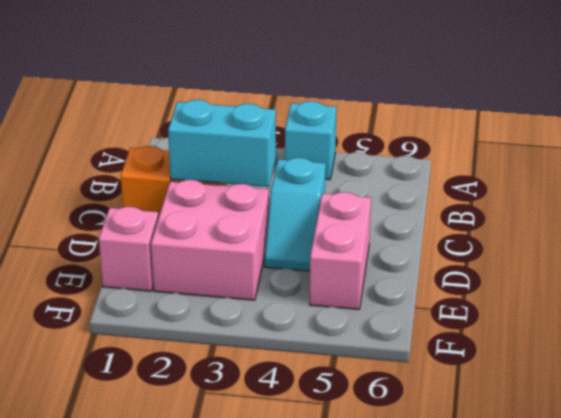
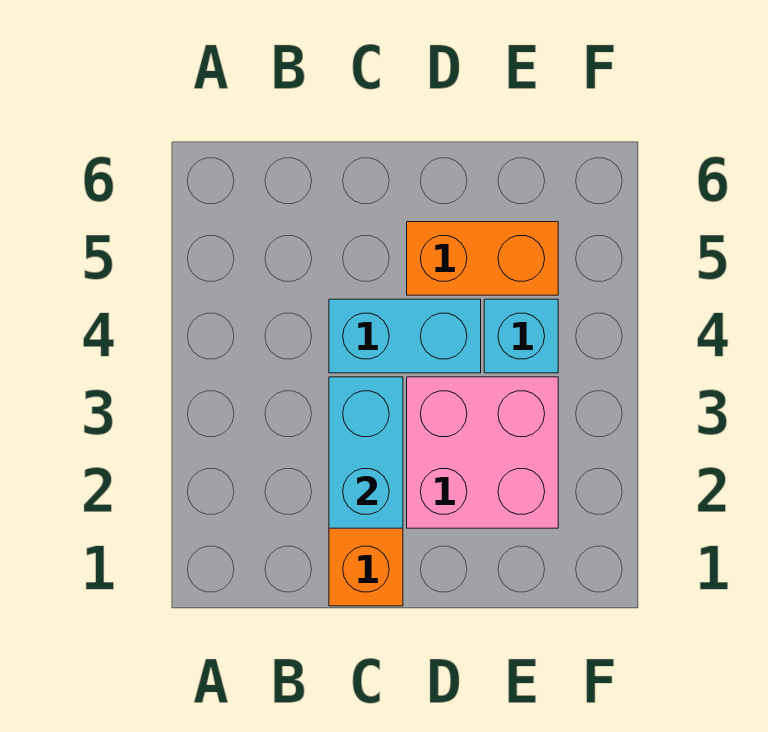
cyan 1x1 brick [285,101,336,180] -> cyan 1x1 brick moved to [484,299,558,373]
cyan 1x2 slope [265,158,326,271] -> cyan 1x2 brick [329,299,481,373]
pink 1x2 brick [310,192,371,309] -> orange 1x2 brick [407,222,558,295]
pink 1x1 brick [99,207,158,291] -> none

